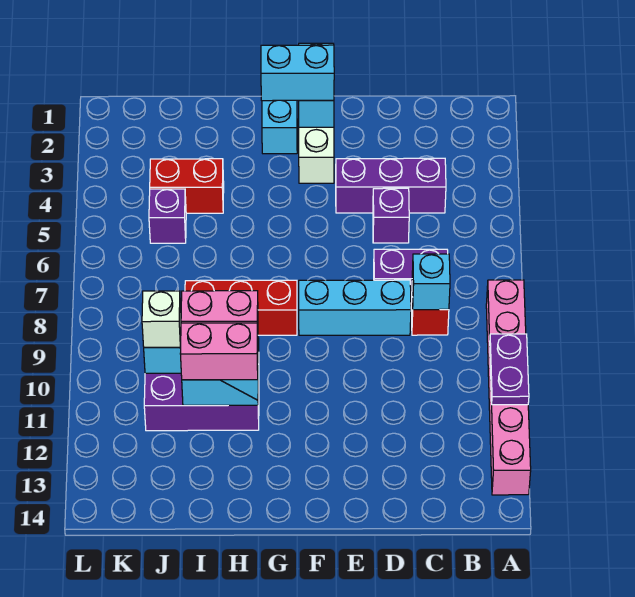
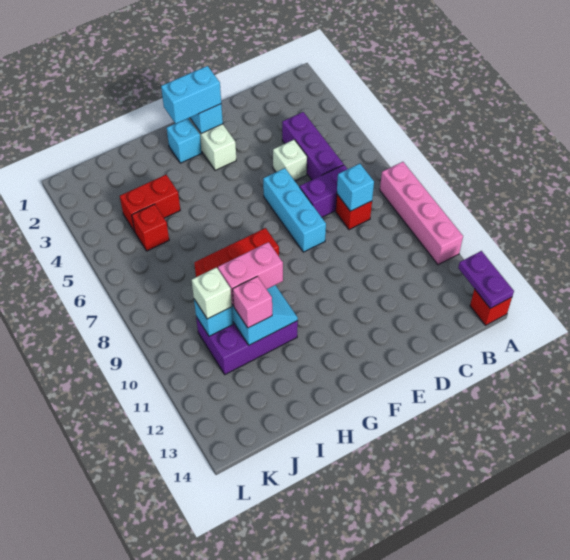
pink 1x6 brick [486,280,531,495] -> pink 1x4 brick [380,162,463,265]
purple 1x2 plate [490,334,529,405] -> purple 1x2 plate moved to [458,251,514,308]
none -> red 1x1 brick [470,289,512,325]
purple 1x3 brick [336,158,446,213] -> purple 1x3 brick turned to [282,112,343,180]
purple 1x1 brick [373,188,409,243] -> white 1x1 brick [273,140,307,181]
cyan 1x3 brick [299,280,411,335] -> cyan 1x3 brick turned to [263,168,326,252]
pink 1x2 brick [180,323,258,380] -> pink 1x1 brick [233,276,272,328]
purple 1x1 brick [149,189,186,243] -> red 1x1 brick [132,204,169,251]

